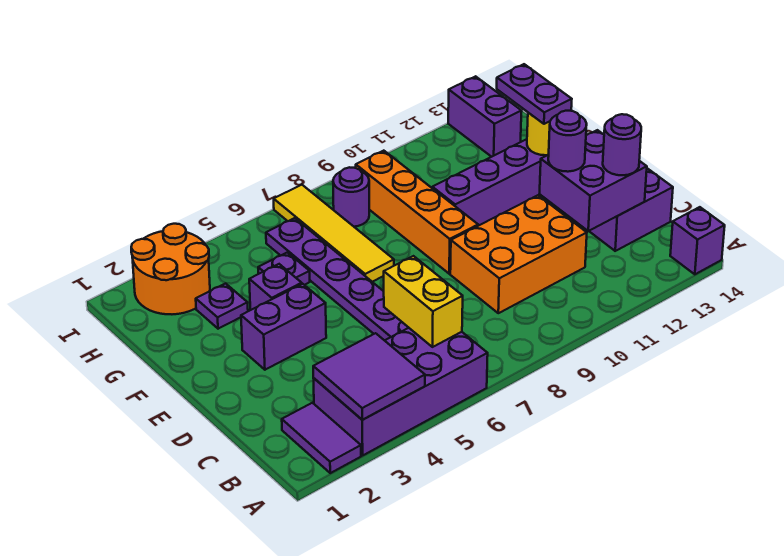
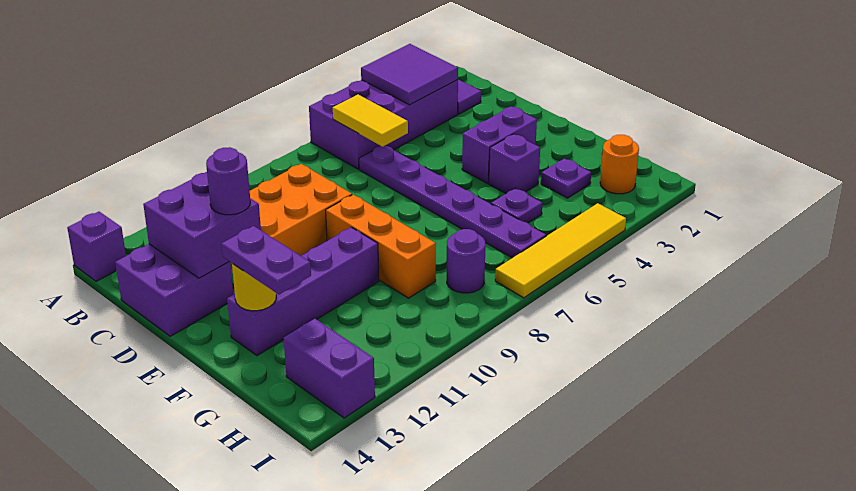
yellow 1x2 brick [384,256,463,347] -> yellow 1x2 tile [333,95,408,147]
purple 1x1 round brick [603,114,641,175] -> none
orange 1x4 brick [356,151,478,274] -> orange 1x3 brick [326,194,436,298]
yellow 1x4 tile [274,185,394,282] -> yellow 1x4 tile turned to [495,203,626,298]
orange 2x2 round brick [131,224,210,314] -> orange 1x1 round brick [600,135,639,194]

